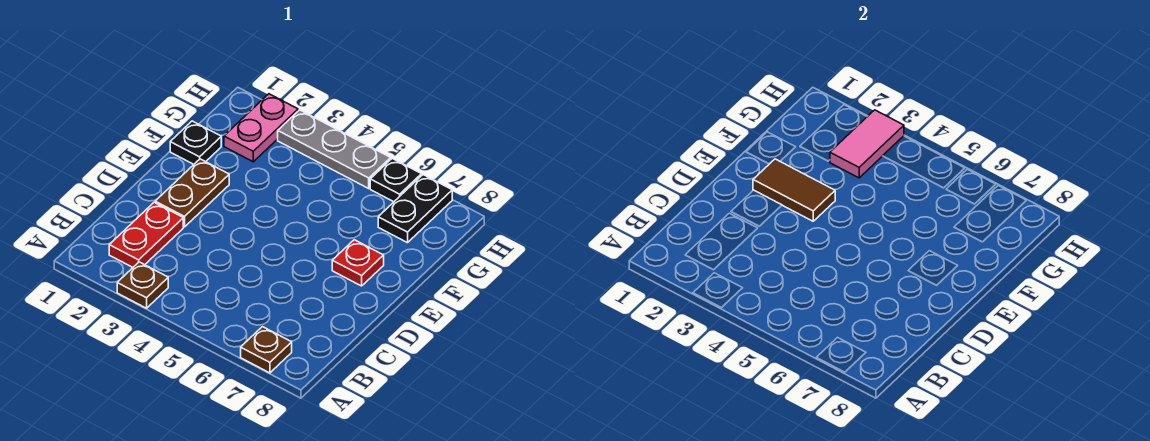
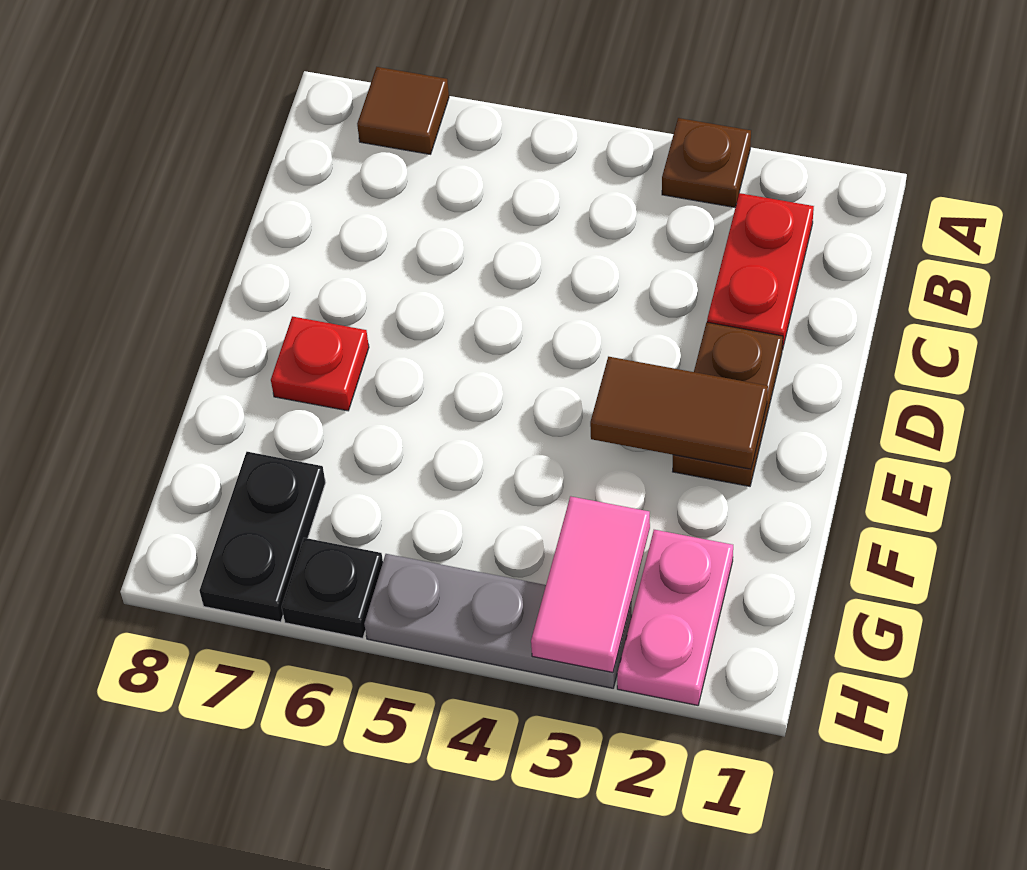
brown 1x1 plate [241,327,292,373] -> brown 1x1 tile [357,67,449,154]
black 1x1 plate [170,121,221,164] -> none

